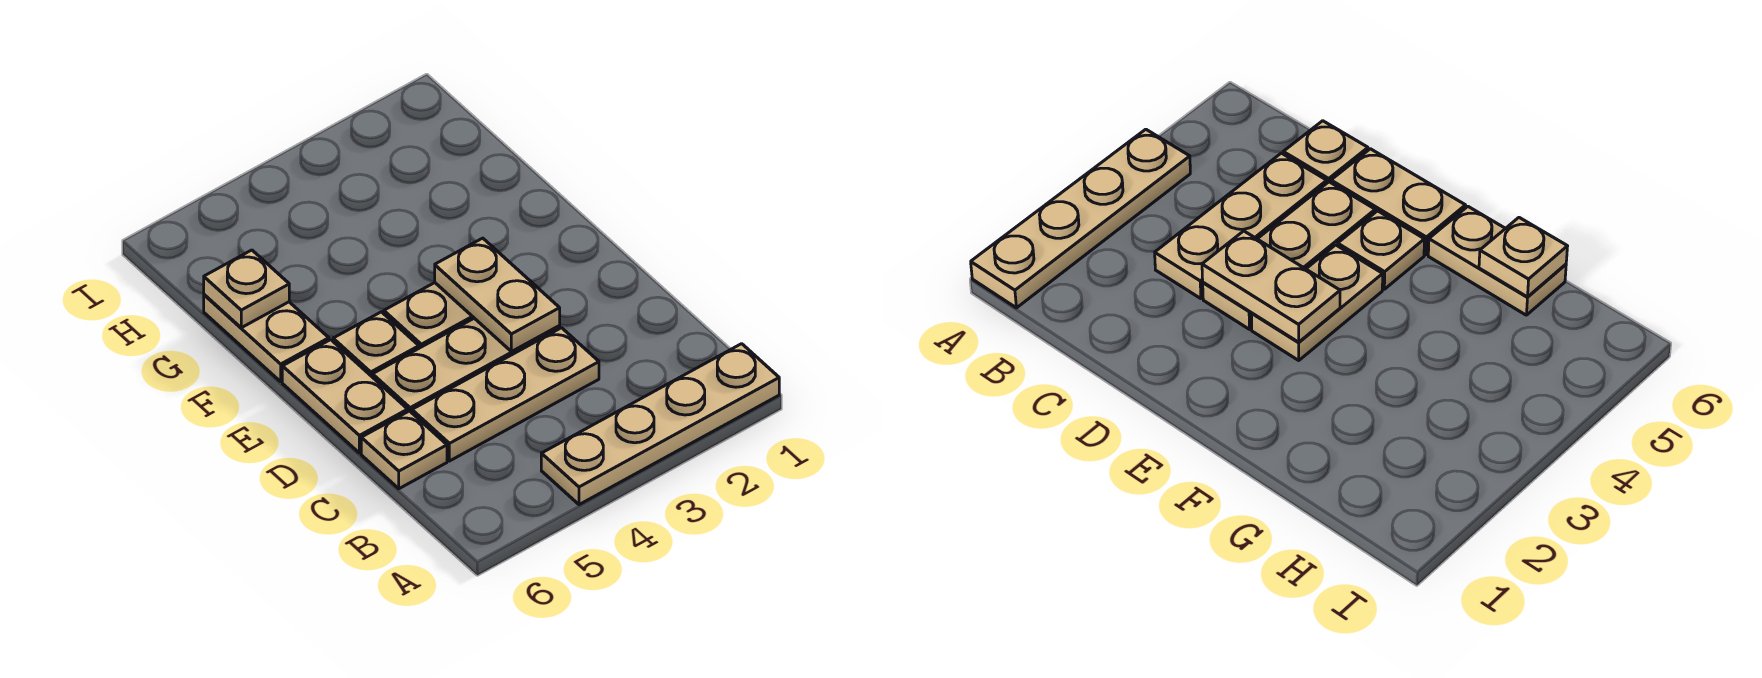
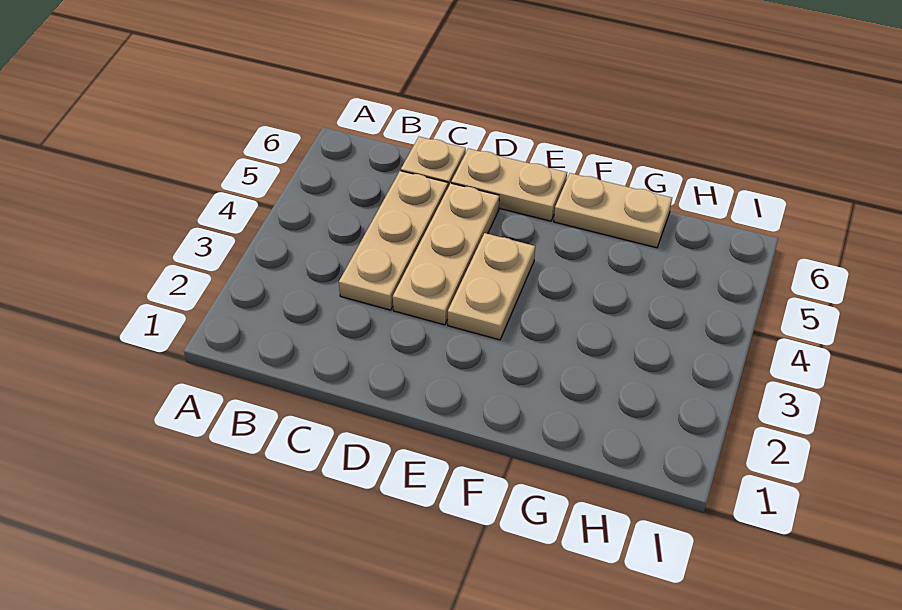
tan 1x4 plate [541,344,779,505] -> none
tan 1x2 plate [435,238,560,352] -> none
tan 1x1 plate [333,312,419,377] -> none
tan 1x1 plate [204,250,289,328] -> none

